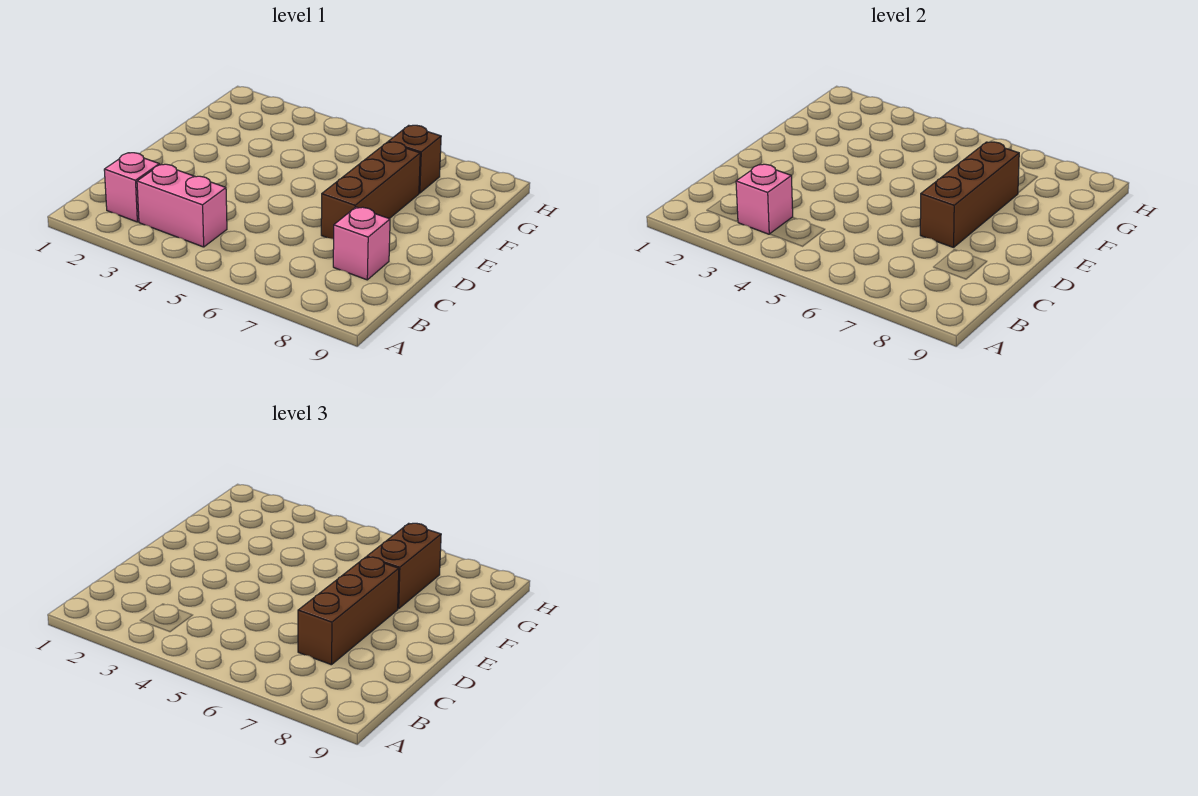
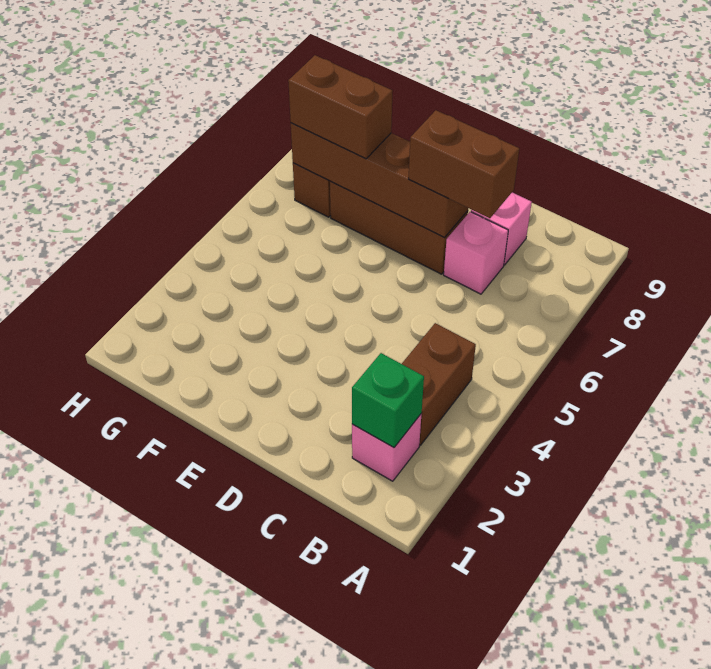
none -> green 1x1 brick [352,353,424,447]
pink 1x2 brick [137,164,227,247] -> brown 1x2 brick [402,323,476,445]
pink 1x1 brick [736,164,793,234] -> pink 1x1 brick moved to [444,212,508,294]
brown 1x3 brick [298,557,399,665] -> brown 1x2 brick [409,110,519,218]
brown 1x3 brick [920,142,1019,247] -> brown 1x4 brick [291,123,468,238]

